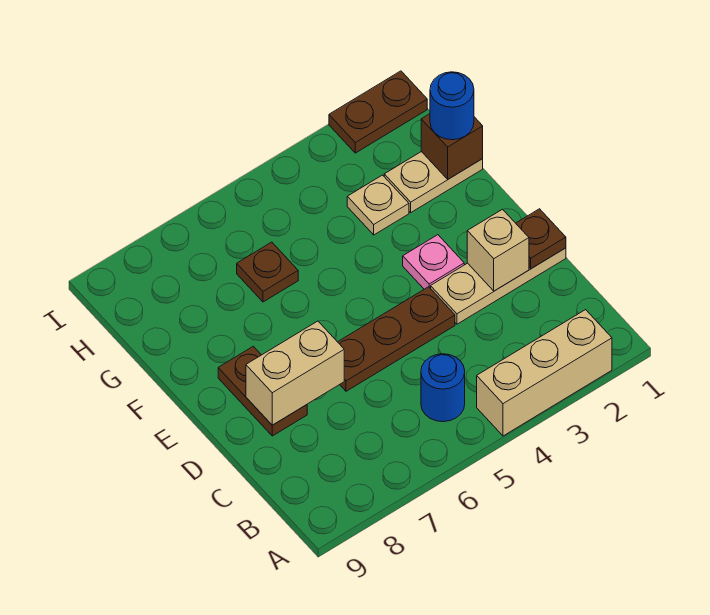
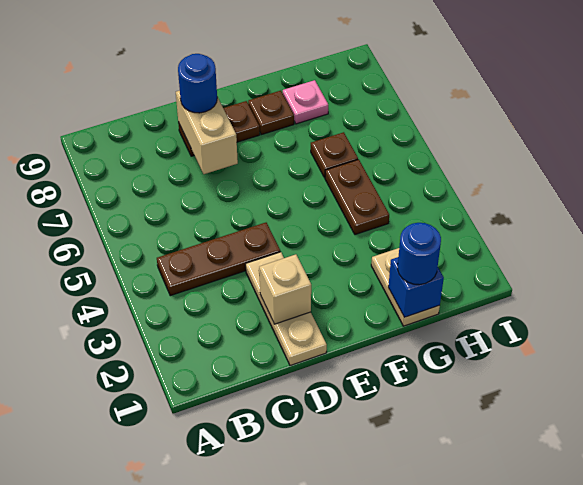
tan 1x3 brick [477,310,612,436] -> none
blue 1x1 round brick [421,354,465,422] -> blue 1x1 round brick moved to [178,54,217,113]
brown 1x1 plate [516,209,566,269] -> brown 1x1 plate moved to [248,91,294,135]
brown 1x3 plate [338,287,455,391] -> brown 1x3 plate turned to [157,223,280,296]
pink 1x1 plate [403,235,464,289] -> pink 1x1 plate moved to [283,80,328,124]
brown 1x1 brick [421,114,483,179] -> blue 1x1 brick [388,257,444,317]
tan 1x1 plate [347,175,409,235] -> none
brown 1x2 plate [329,71,427,153] -> brown 1x2 plate moved to [325,160,389,235]

